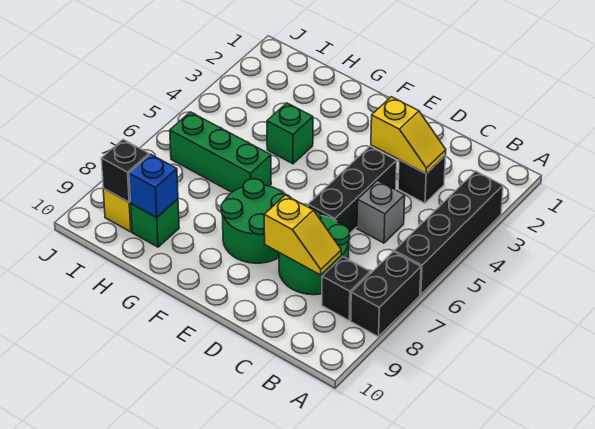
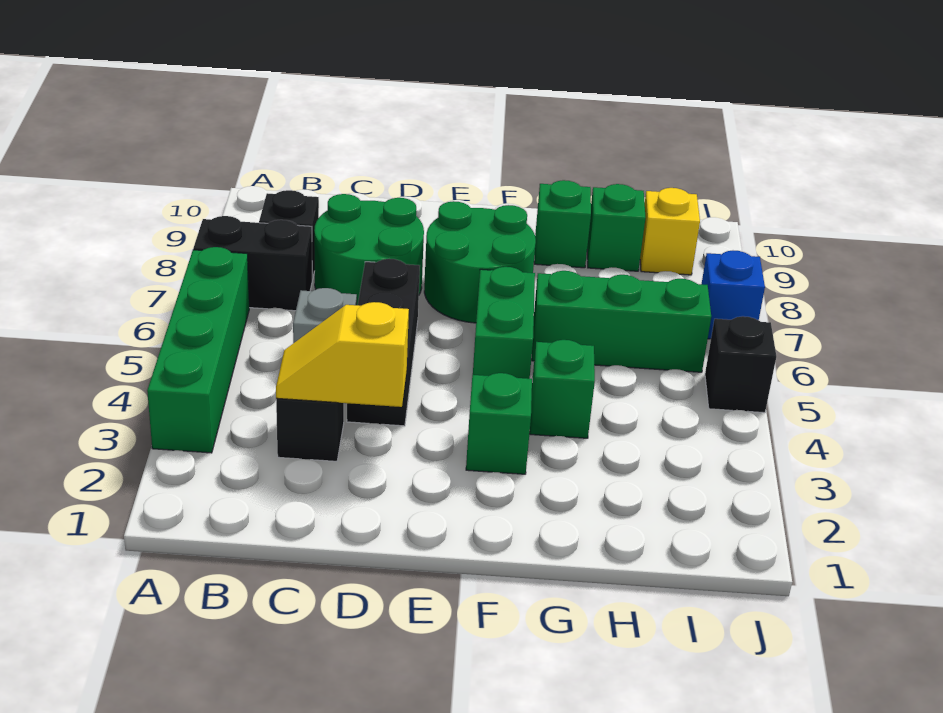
black 1x4 brick [394,171,503,295] -> green 1x4 brick [147,247,249,453]
black 1x2 brick [351,252,421,337] -> black 1x2 brick turned to [193,216,312,311]
yellow 1x2 slope [264,195,341,275] -> none
none -> green 1x1 brick [466,373,532,474]
none -> green 1x2 brick [473,267,535,379]
none -> green 1x1 brick [534,180,591,268]
blue 1x1 brick [129,154,178,217] -> blue 1x1 brick moved to [702,251,765,339]
black 1x1 brick [101,139,149,202] -> black 1x1 brick moved to [705,316,776,413]

